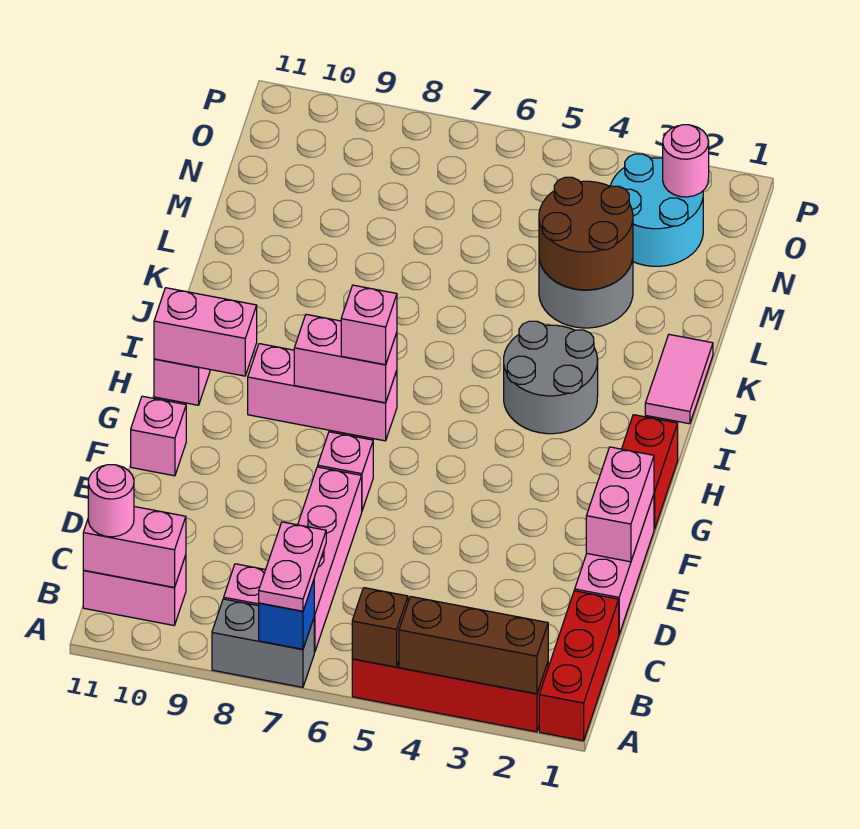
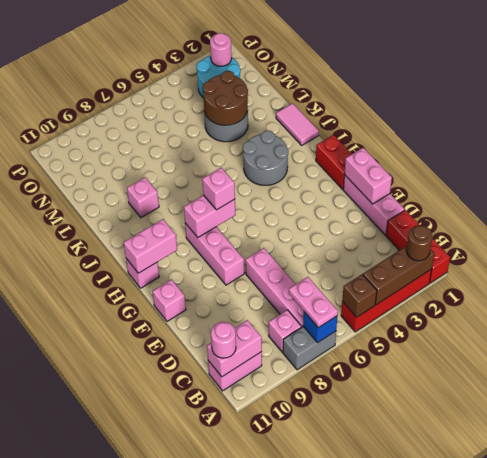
none -> brown 1x1 round brick [406,225,432,261]
pink 1x1 brick [318,432,373,510] -> pink 1x1 brick moved to [127,177,159,218]
pink 1x3 brick [248,344,397,441] -> pink 1x3 brick turned to [185,223,244,285]

